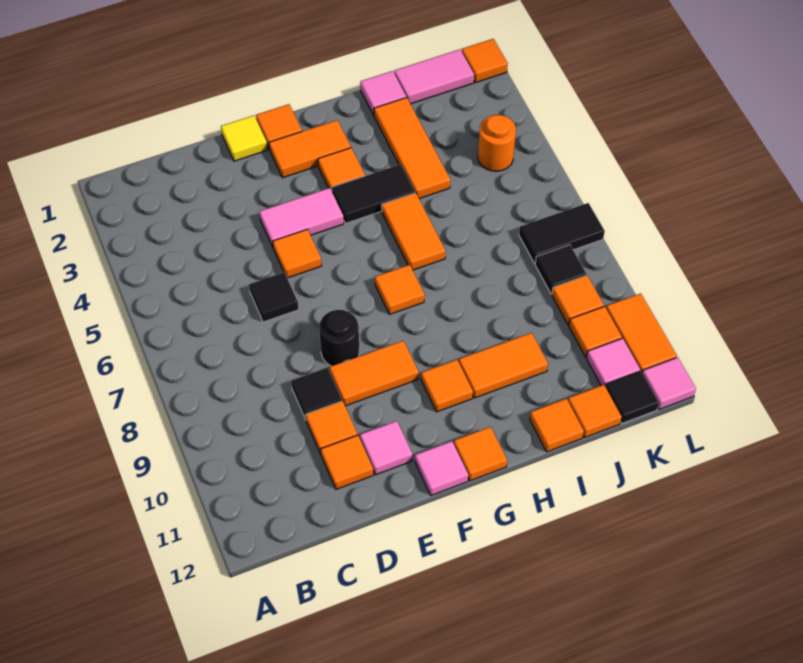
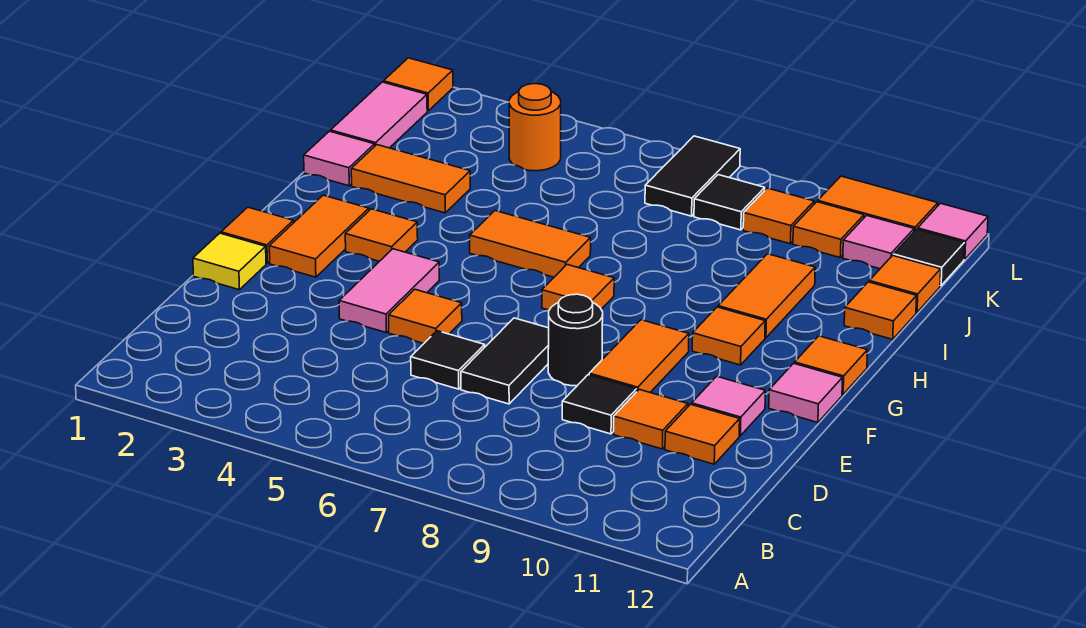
black 1x2 tile [332,164,415,223] -> black 1x2 tile moved to [461,318,549,404]
orange 1x3 tile [374,97,450,199] -> orange 1x2 tile [351,145,470,213]

